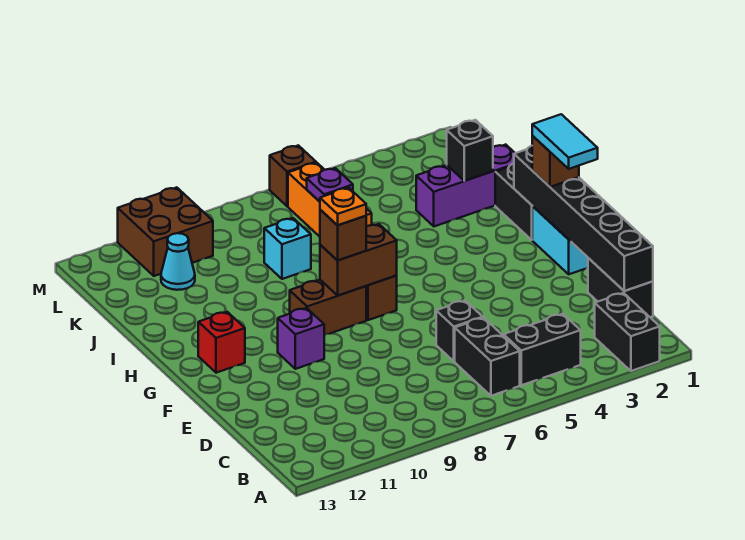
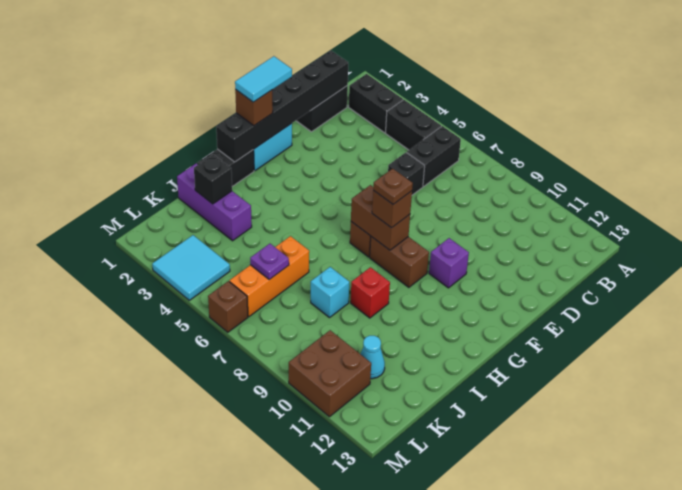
black 1x2 brick [595,293,660,371] -> black 1x2 brick turned to [349,74,403,133]
orange 1x1 plate [320,188,366,225] -> brown 1x1 plate [373,169,413,204]
red 1x1 brick [198,312,245,373] -> red 1x1 brick moved to [351,267,390,318]
none -> cyan 2x2 tile [152,235,230,300]

